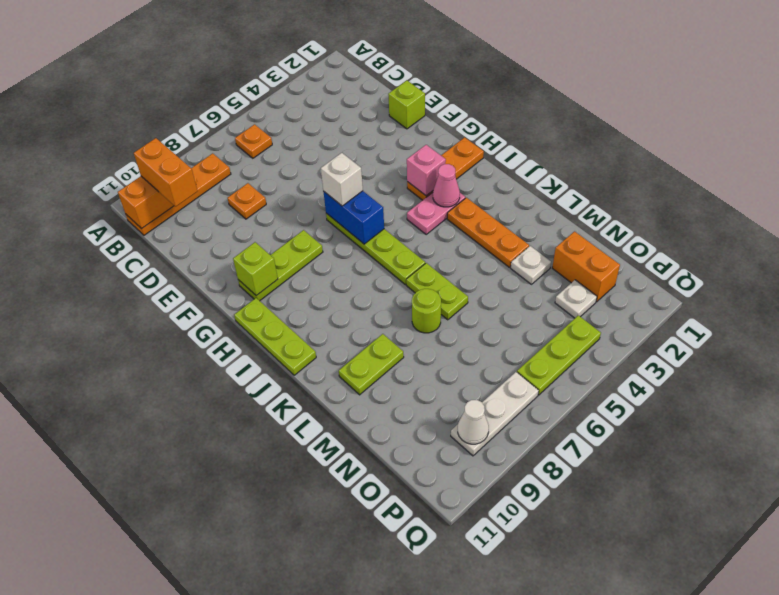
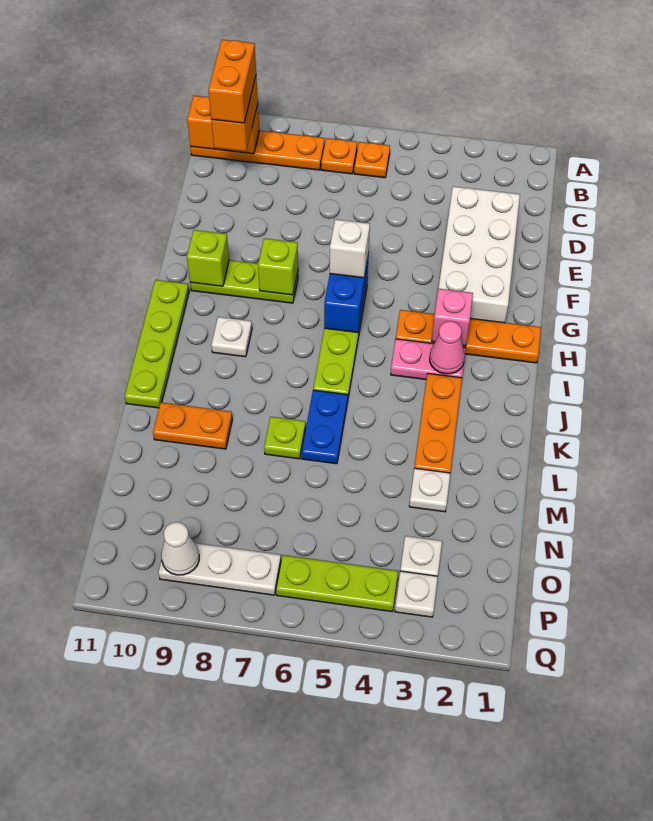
none -> white 2x4 brick [439,186,520,323]
orange 1x1 plate [228,183,266,219] -> orange 1x1 plate moved to [321,138,357,174]
lime 1x1 brick [388,80,425,129] -> lime 1x1 brick moved to [258,238,298,295]
orange 1x3 plate [407,137,484,200] -> orange 1x4 plate [396,310,541,363]
lime 1x3 plate [234,298,316,375] -> lime 1x4 plate [125,280,189,408]
none -> white 1x1 plate [211,317,252,357]
lime 1x2 plate [406,263,468,320] -> blue 1x2 plate [301,390,348,464]
lime 1x1 round brick [412,289,441,333] -> lime 1x1 plate [264,417,306,459]
lime 1x2 plate [339,334,404,395] -> orange 1x2 plate [153,402,232,449]
orange 1x2 brick [552,231,620,302] -> orange 1x2 brick moved to [208,40,256,123]
none -> white 1x1 plate [395,571,438,617]

